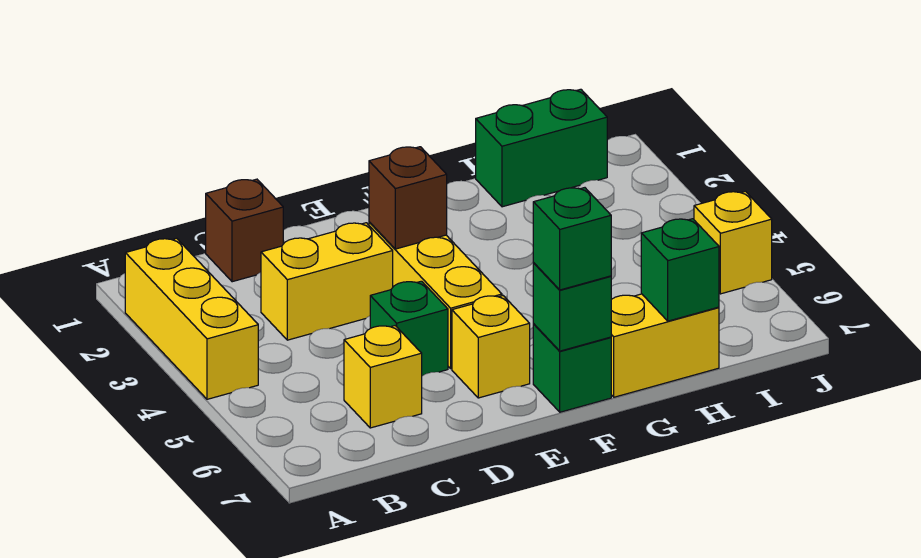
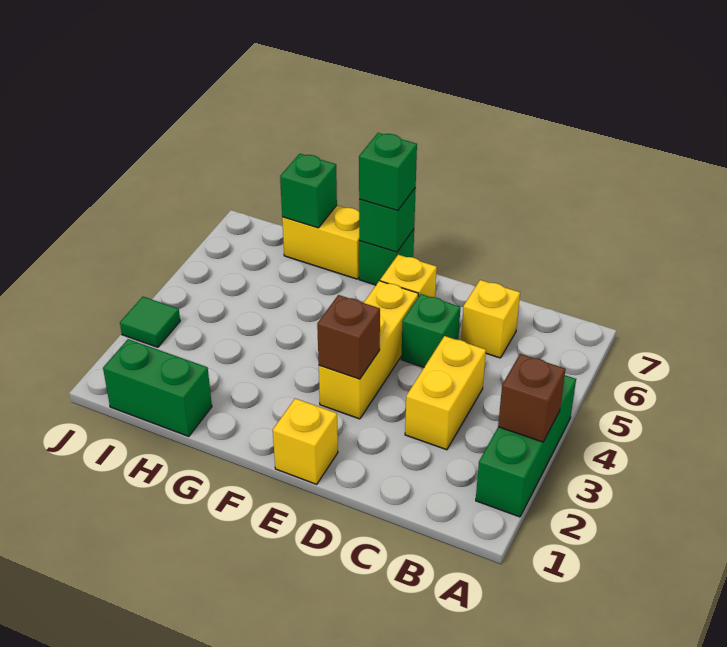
yellow 1x3 brick [125,238,258,399] -> green 1x3 brick [476,375,576,517]
brown 1x1 brick [206,179,283,282] -> brown 1x1 brick moved to [498,354,566,442]
yellow 1x2 brick [261,223,393,340] -> yellow 1x2 brick turned to [405,336,486,450]
none -> green 1x1 tile [120,297,180,347]
yellow 1x1 brick [694,191,772,294] -> yellow 1x1 brick moved to [273,398,338,484]

